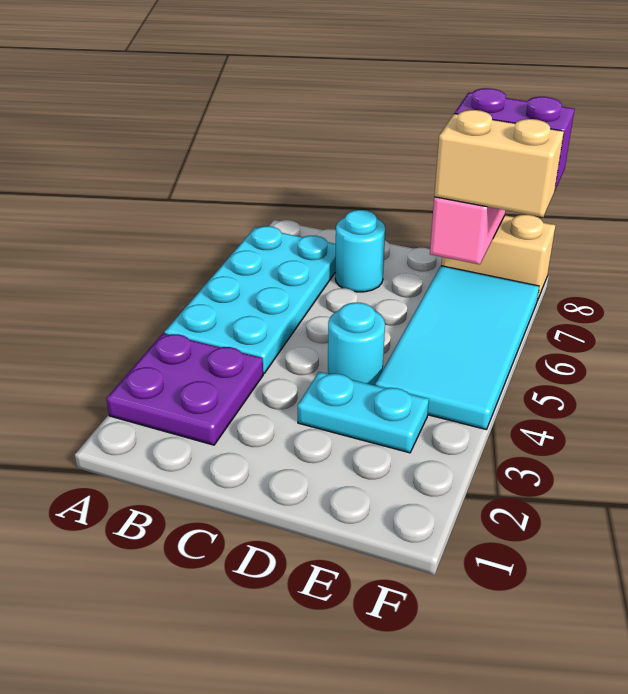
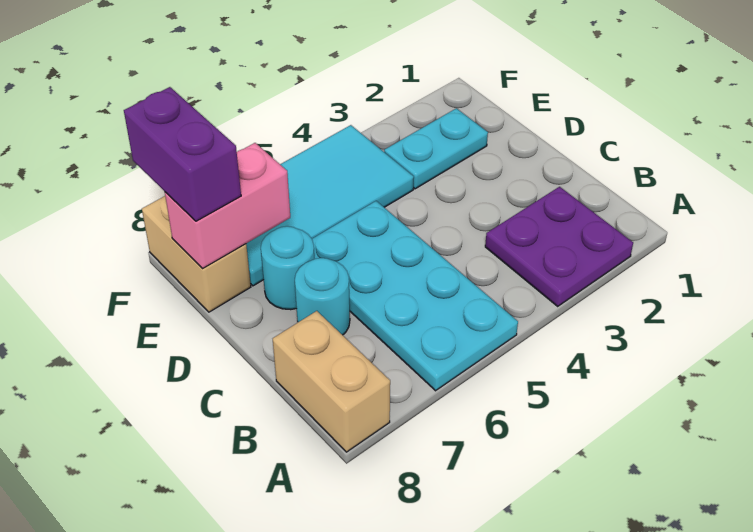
cyan 2x4 plate [164,226,336,373] -> cyan 2x4 plate turned to [312,201,518,391]
cyan 1x2 plate [298,372,429,453] -> cyan 1x2 plate turned to [384,108,488,189]
cyan 1x1 round brick [328,303,385,385] -> cyan 1x1 round brick moved to [261,226,314,310]
tan 1x2 brick [434,110,564,217] -> tan 1x2 brick moved to [273,311,390,452]

